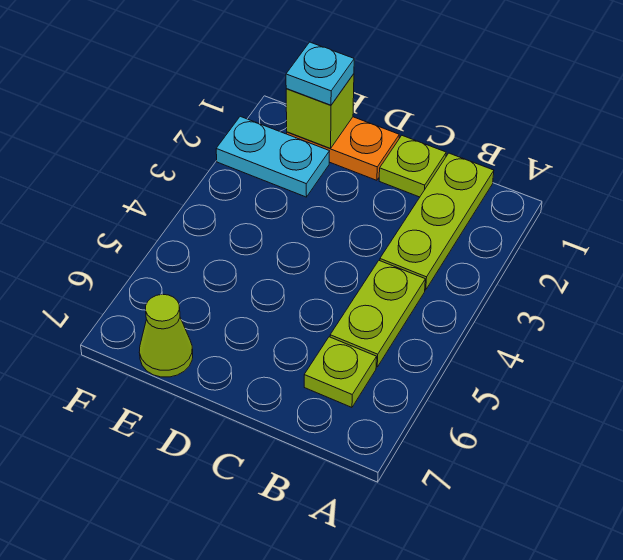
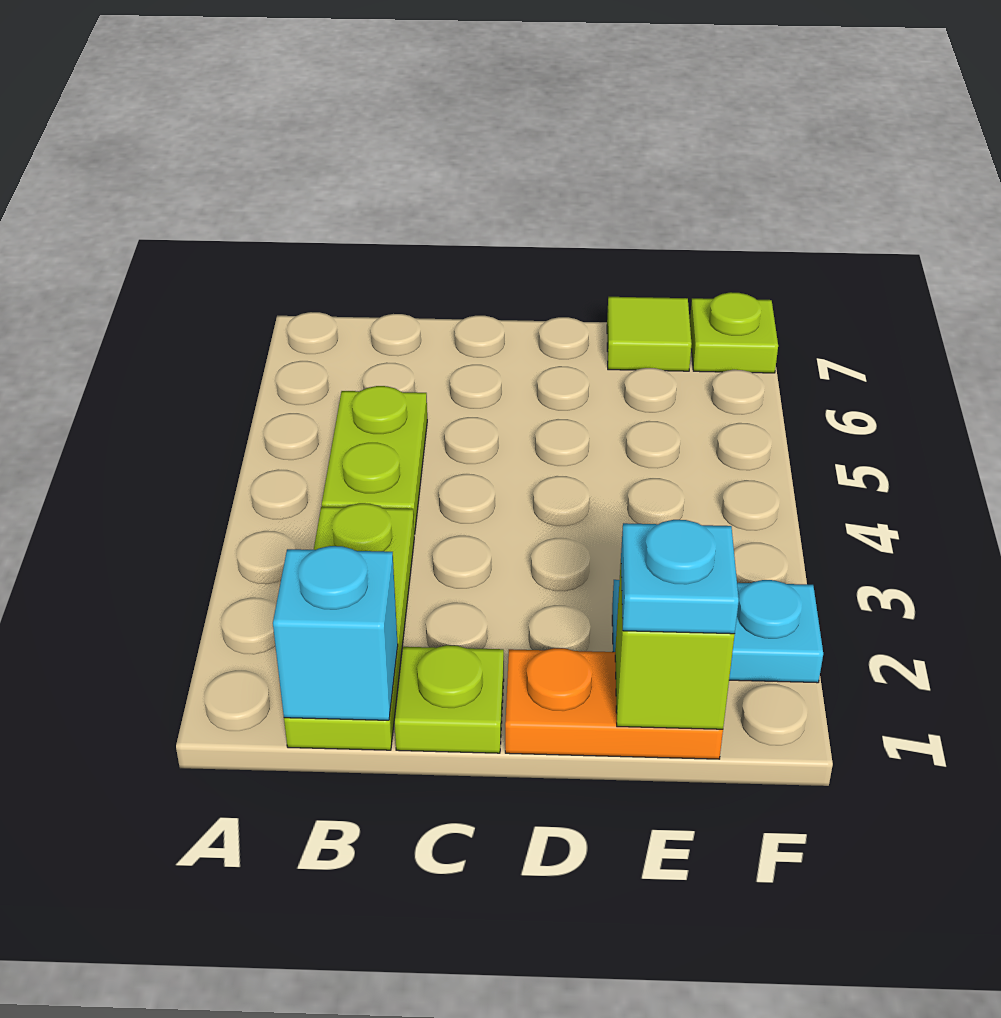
none -> cyan 1x1 brick [273,546,398,720]
lime 1x1 plate [304,337,377,407] -> lime 1x1 plate moved to [690,292,778,373]
lime 1x1 cone [139,294,193,377] -> lime 1x1 tile [607,297,692,371]

